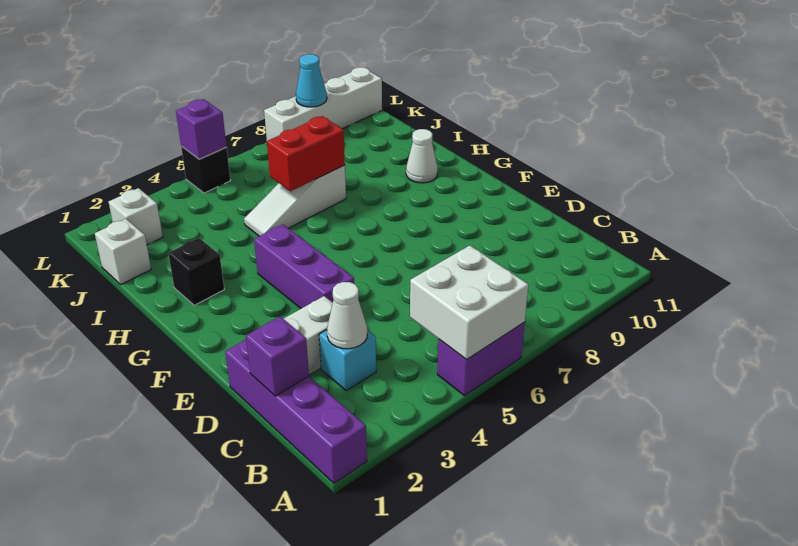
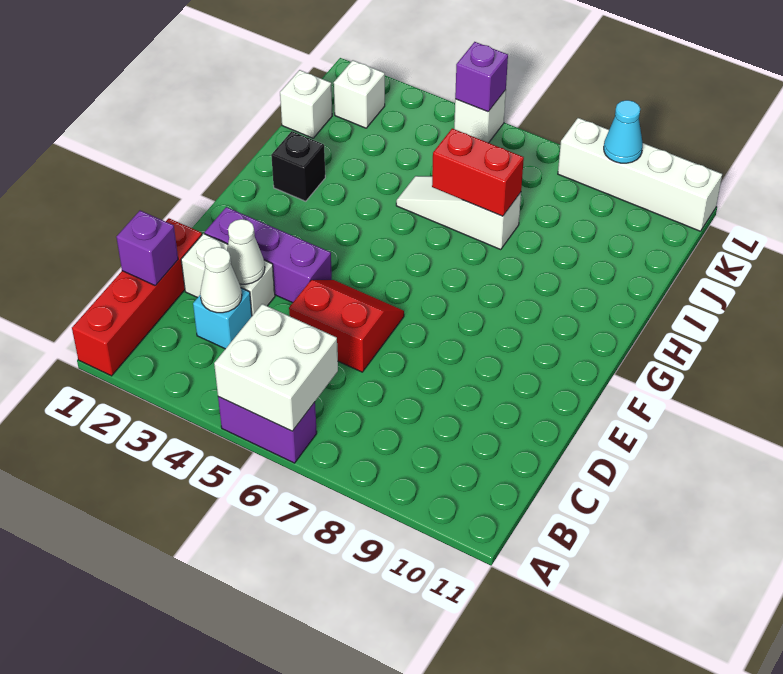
purple 1x4 brick [225,339,367,483] -> red 1x4 brick [72,218,202,376]
none -> red 2x2 slope [289,280,404,372]
purple 1x3 brick [254,225,354,309] -> purple 1x3 brick turned to [205,207,332,303]
white 1x1 cone [406,129,438,183] -> white 1x1 cone moved to [227,219,265,284]
black 1x1 brick [181,146,231,193] -> white 1x1 brick [454,90,506,143]

